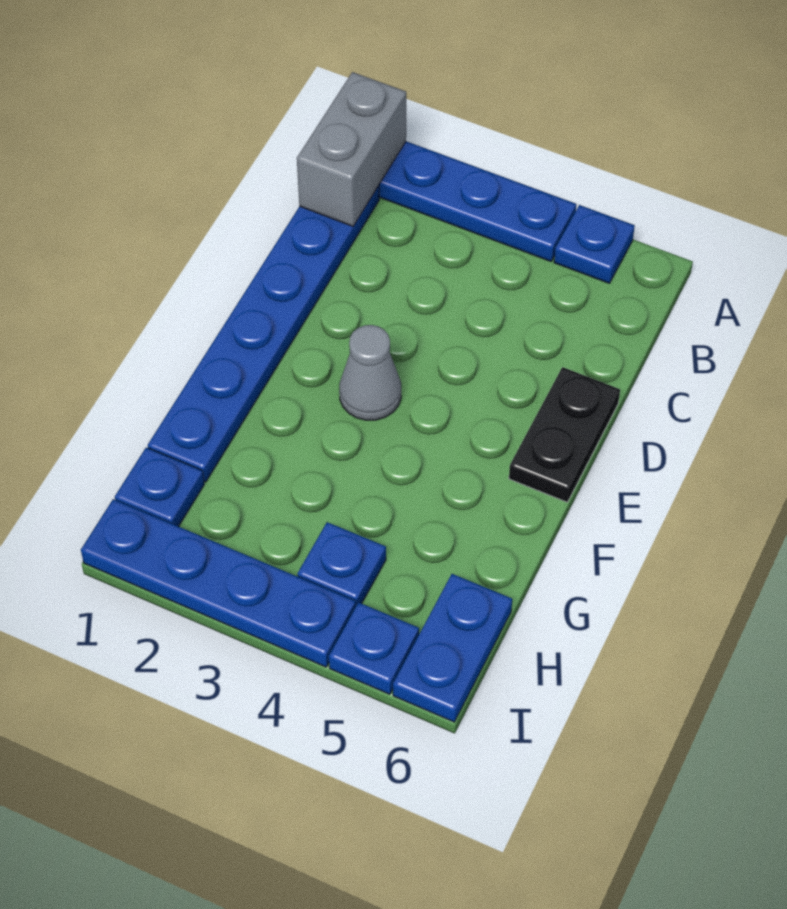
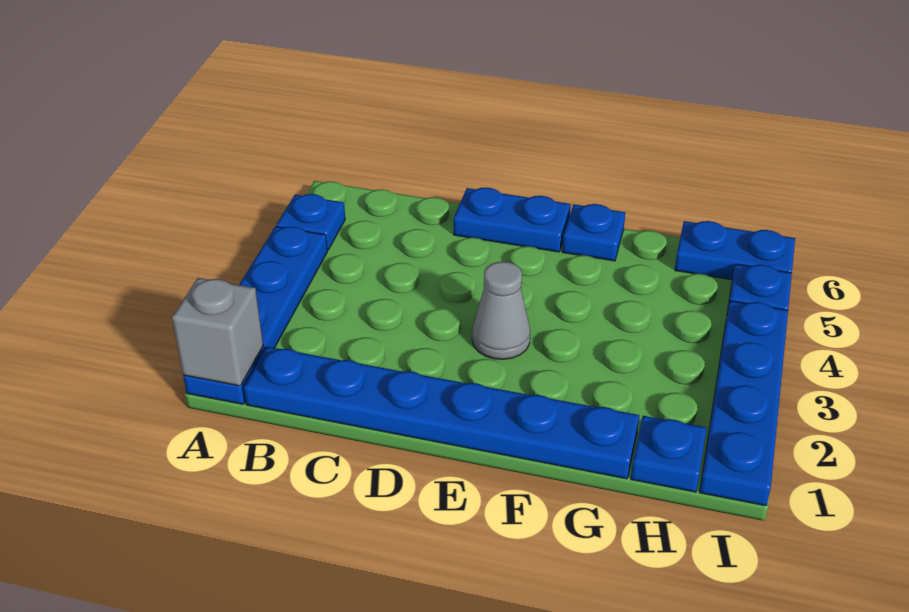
grey 1x2 brick [297,72,406,226] -> grey 1x1 brick [172,278,263,386]
black 1x2 plate [509,367,620,502] -> blue 1x2 plate [454,188,571,252]
blue 1x1 plate [297,522,386,606] -> blue 1x1 plate moved to [562,204,625,261]

